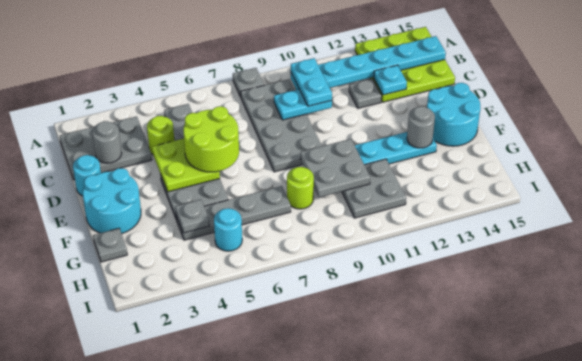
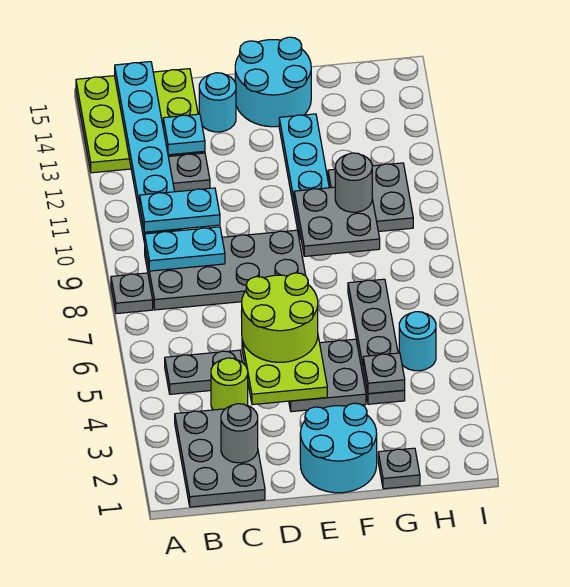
cyan 1x2 plate [274,89,332,120] -> cyan 1x2 plate turned to [145,227,225,271]
cyan 1x1 round brick [73,155,101,196] -> cyan 1x1 round brick moved to [199,73,236,132]
grey 1x1 round brick [407,106,435,148] -> grey 1x1 round brick moved to [335,153,372,212]
lime 1x1 round brick [287,167,314,209] -> none

